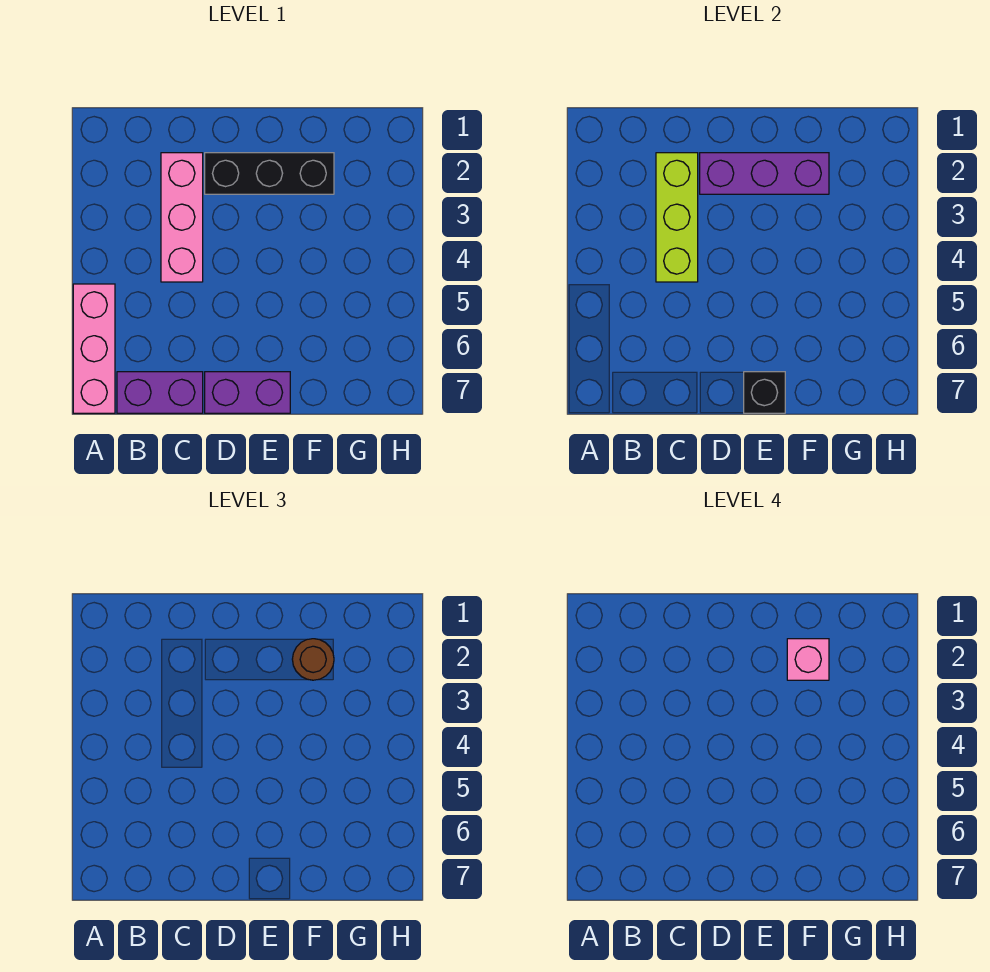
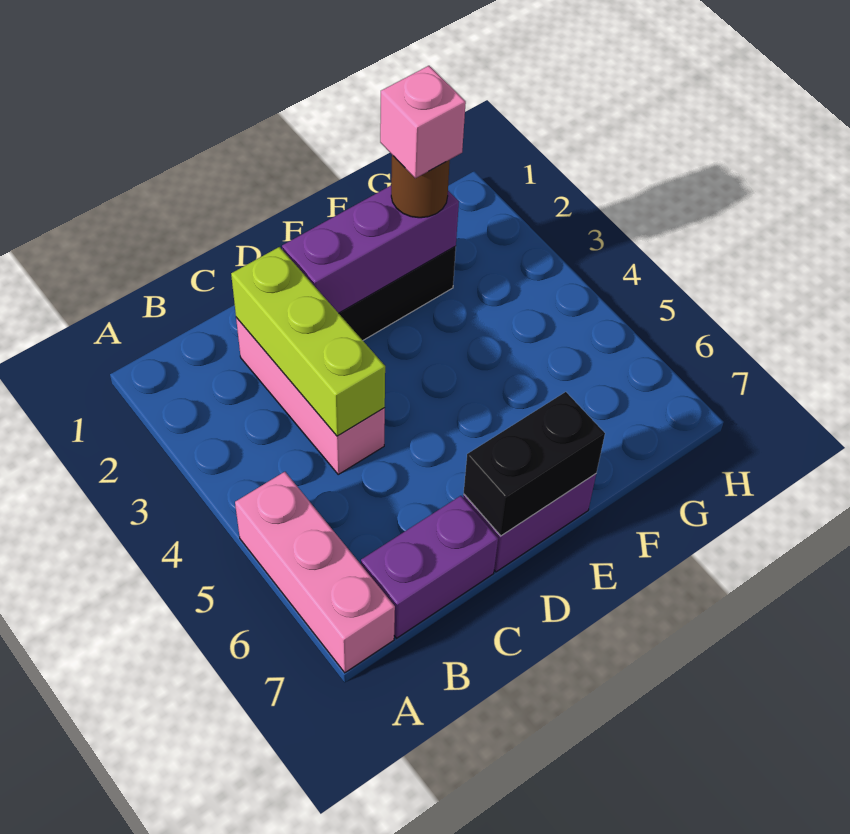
black 1x1 brick [744,372,785,413] -> black 1x2 brick [464,392,605,536]

